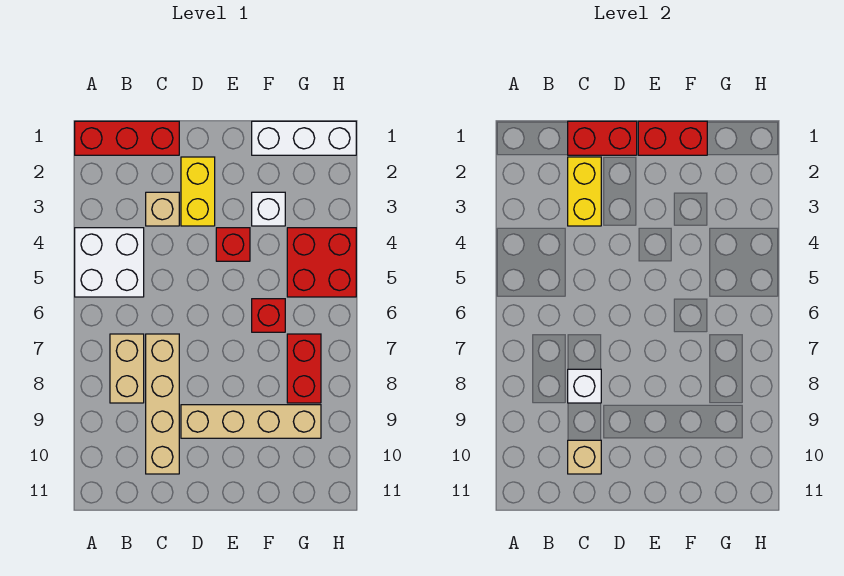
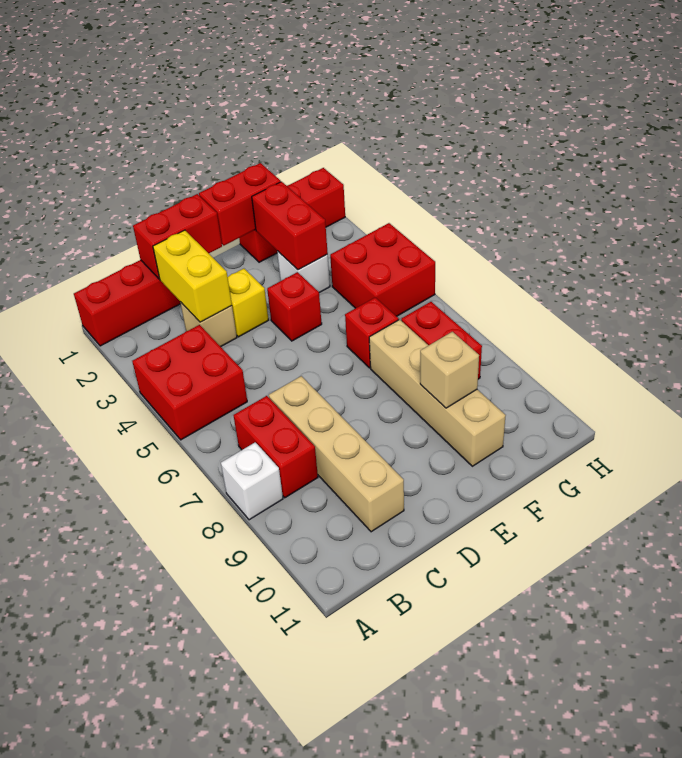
white 2x2 brick [75,228,144,297] -> red 2x2 brick [132,325,247,440]
tan 1x2 brick [110,334,144,403] -> red 1x2 brick [233,396,318,498]
white 1x1 brick [568,369,601,403] -> white 1x1 brick moved to [221,442,283,520]
tan 1x1 brick [568,440,601,474] -> tan 1x1 brick moved to [420,332,479,408]
yellow 1x2 brick [181,157,215,226] -> yellow 1x1 brick [228,269,269,337]
tan 1x4 brick [181,405,321,438] -> tan 1x4 brick turned to [369,320,506,466]
white 1x3 brick [252,121,356,155] -> red 1x3 brick [239,168,345,262]
none -> red 1x2 brick [252,182,328,270]

